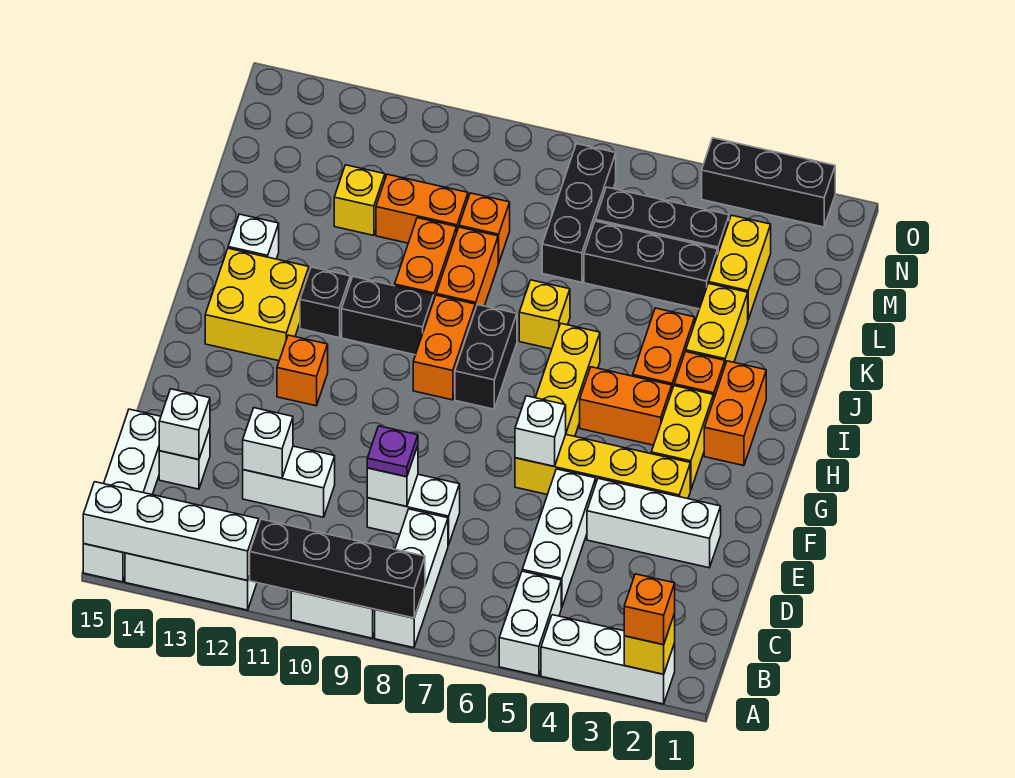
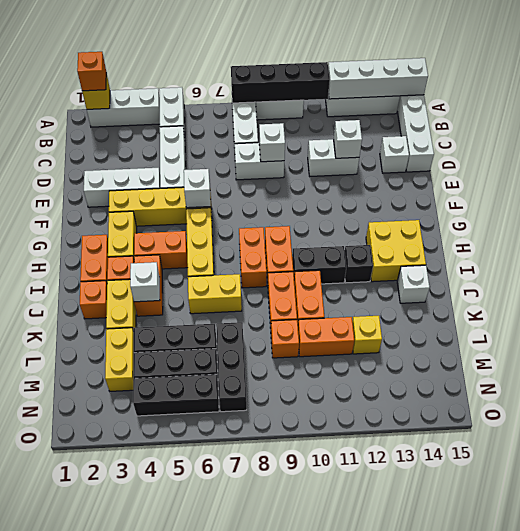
purple 1x1 plate [367,426,418,477] -> none
white 1x1 brick [159,389,210,460] -> white 1x1 brick moved to [130,262,160,302]
orange 1x1 brick [277,335,328,406] -> orange 1x1 brick moved to [80,281,107,319]
black 1x2 brick [455,305,517,409] -> orange 1x2 brick [239,227,267,288]
yellow 1x1 brick [519,280,570,349] -> yellow 1x2 brick [188,274,242,314]
black 1x3 brick [702,138,835,227] -> black 1x3 brick moved to [133,374,219,416]

